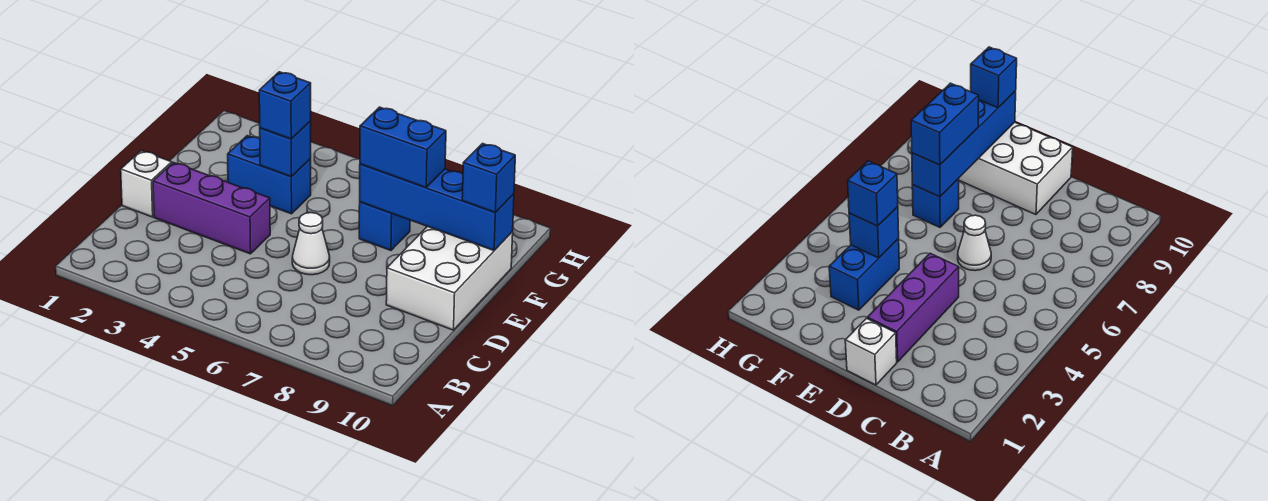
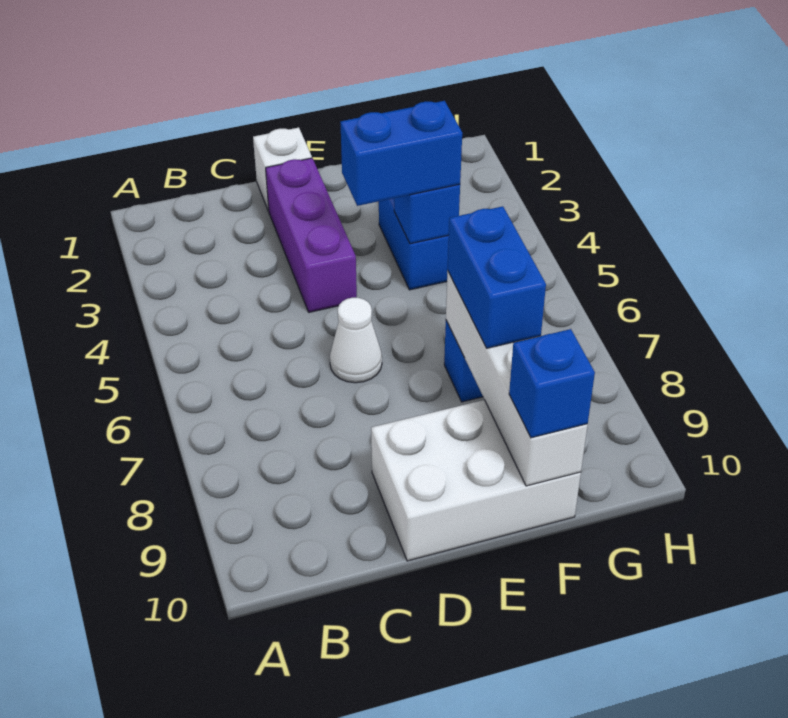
blue 1x1 brick [259,72,311,139] -> blue 1x2 brick [340,101,462,206]
blue 1x4 brick [360,164,514,250] -> white 1x4 brick [446,271,588,486]

